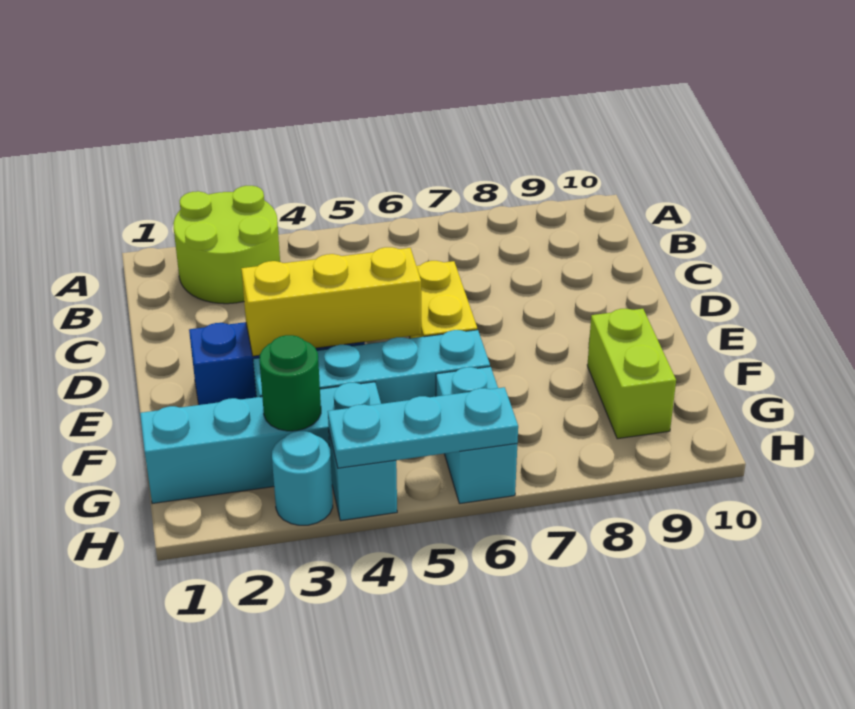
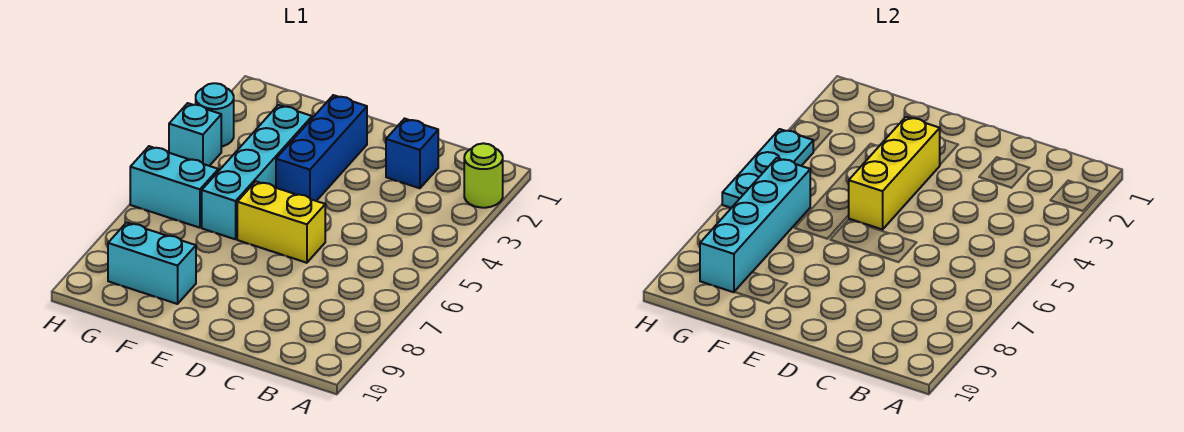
lime 2x2 round brick [173,186,280,304] -> lime 1x1 round brick [464,143,503,208]
none -> blue 1x1 brick [386,119,438,188]
lime 1x2 brick [587,309,676,439] -> cyan 1x2 brick [108,223,196,304]
cyan 1x4 brick [140,382,381,504] -> cyan 1x4 brick moved to [700,158,810,292]
green 1x1 round brick [259,335,321,431] -> none

